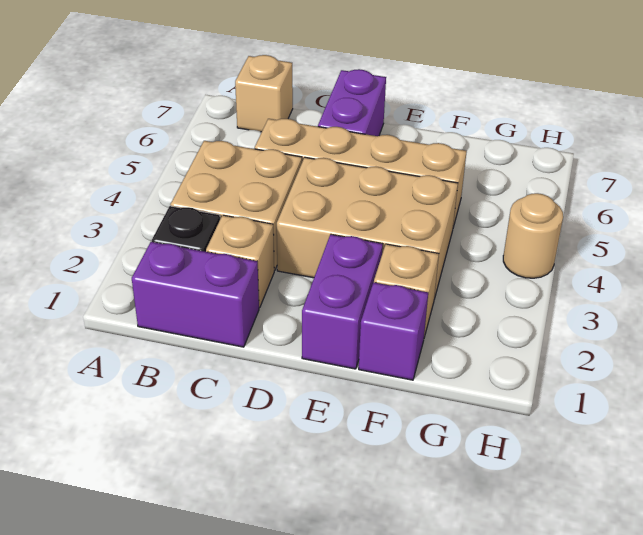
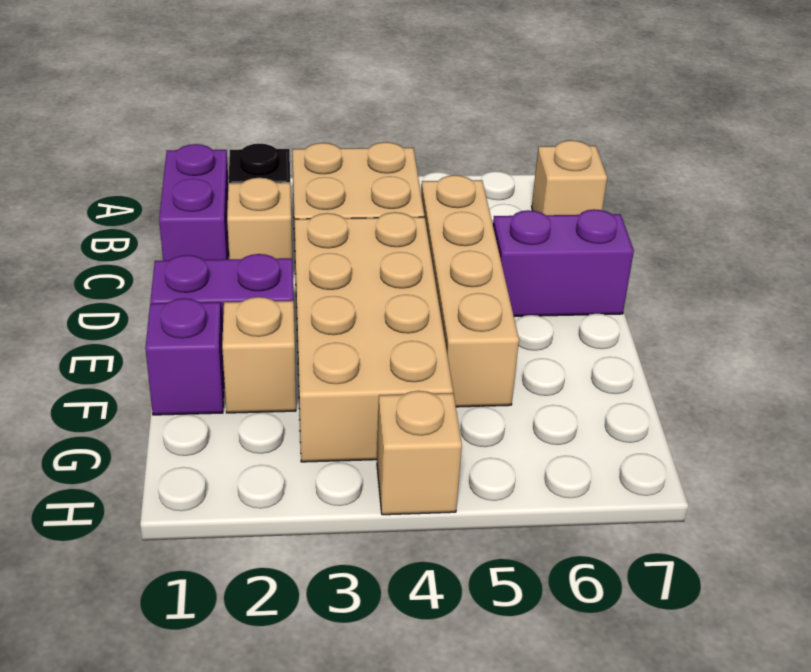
tan 2x3 brick [277,157,458,298] -> tan 2x4 brick [295,212,453,462]
tan 1x1 round brick [503,193,563,278] -> tan 1x1 brick [377,391,462,515]

